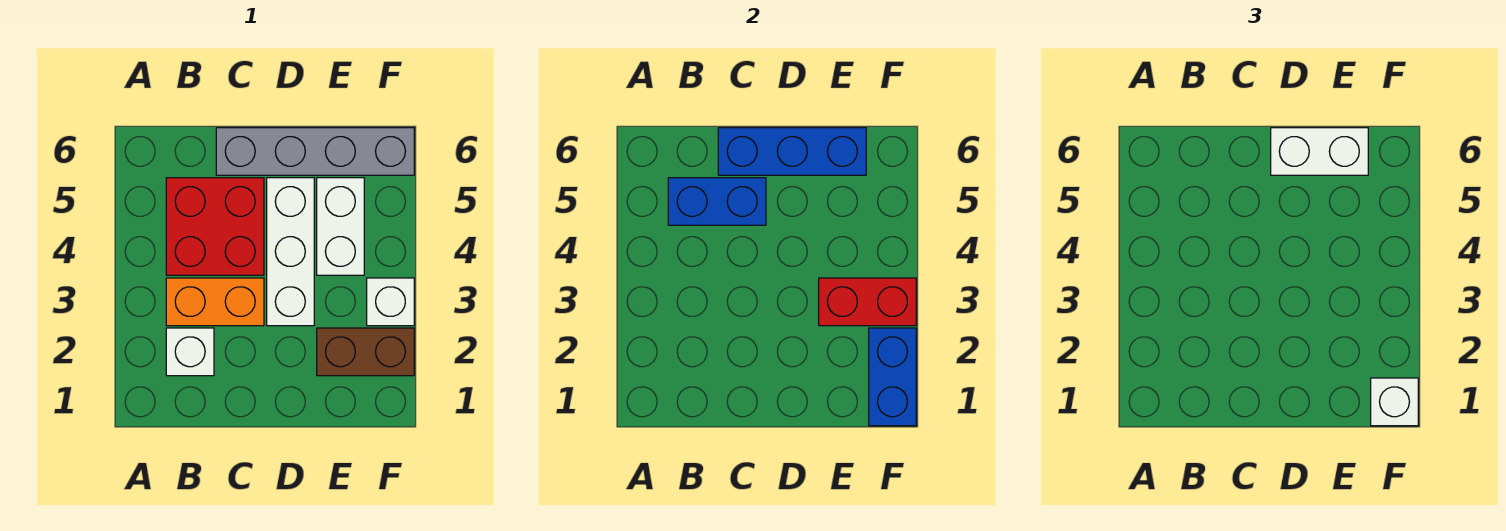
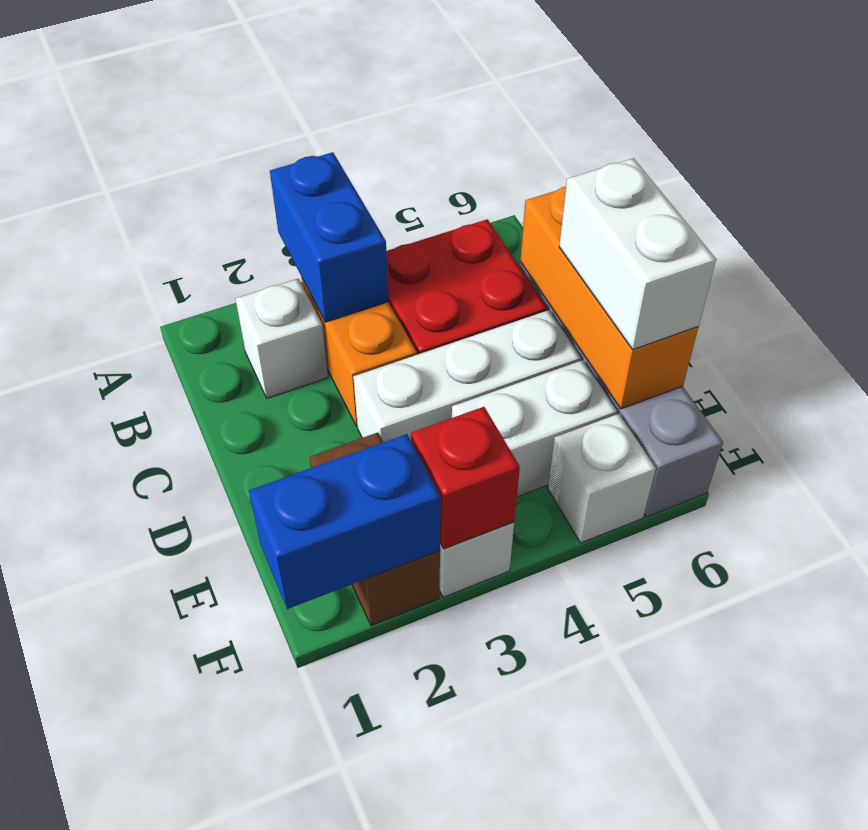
blue 1x2 brick [668,178,766,225] -> blue 1x2 brick moved to [270,152,389,322]
blue 1x3 brick [718,128,866,175] -> orange 1x3 brick [520,187,698,409]
red 1x2 brick [819,278,916,326] -> red 1x1 brick [411,407,520,549]
white 1x1 brick [1371,378,1418,426] -> white 1x1 brick moved to [548,414,656,543]

